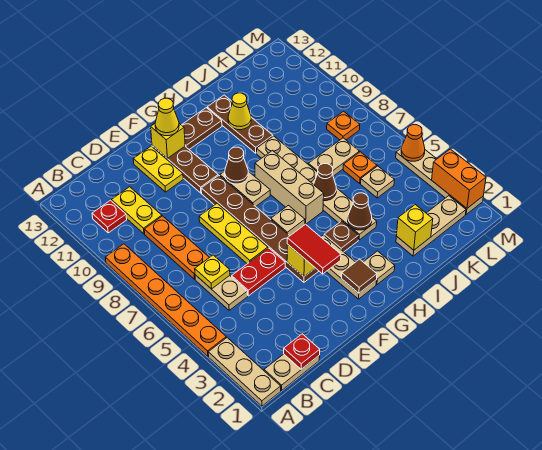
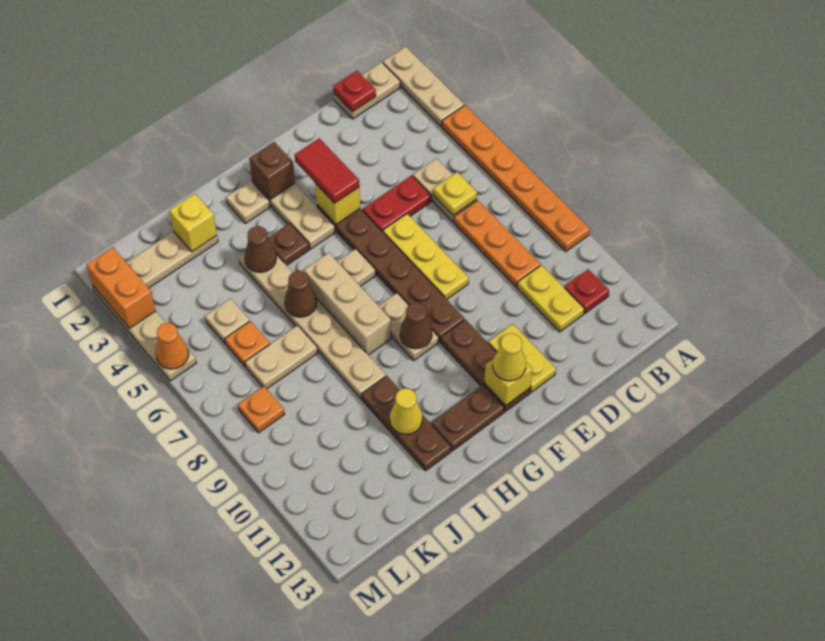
brown 1x1 tile [342,259,377,293] -> brown 1x1 brick [249,142,295,199]

